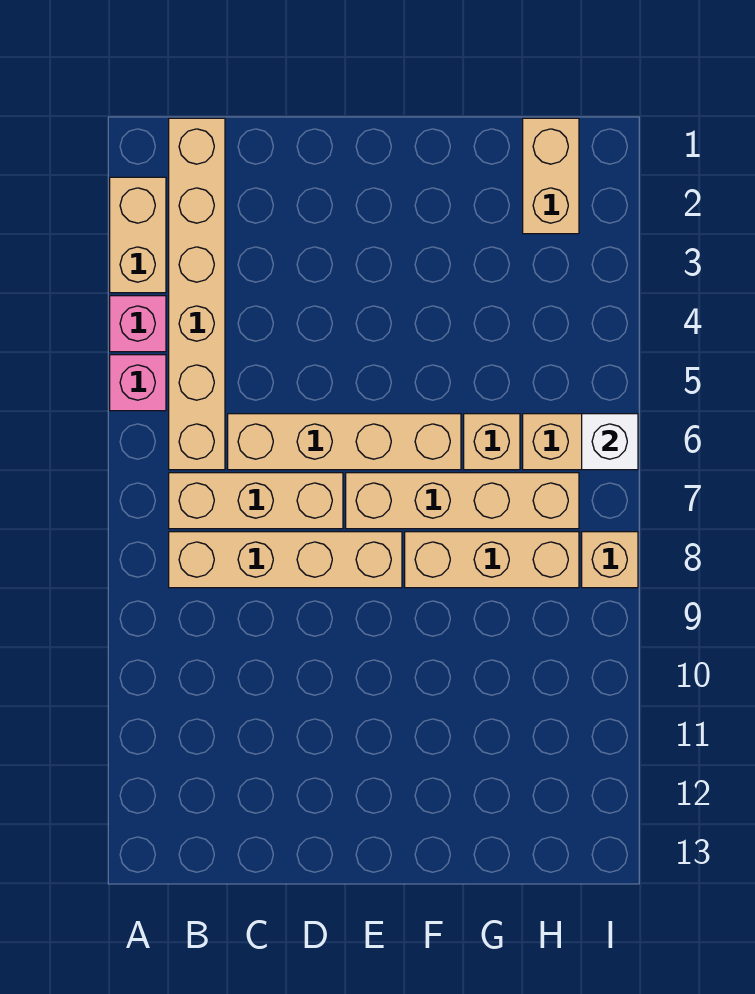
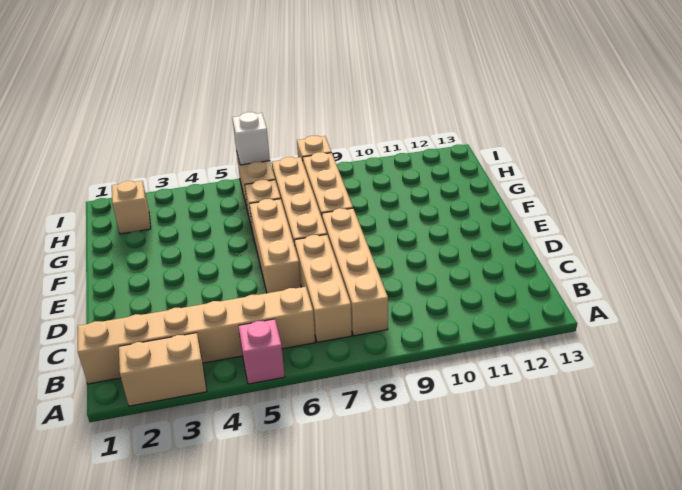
pink 1x1 brick [110,296,166,352] -> none
tan 1x4 brick [228,414,461,470] -> tan 1x3 brick [249,199,301,293]
tan 1x2 brick [523,118,579,234] -> tan 1x1 brick [112,181,151,234]

